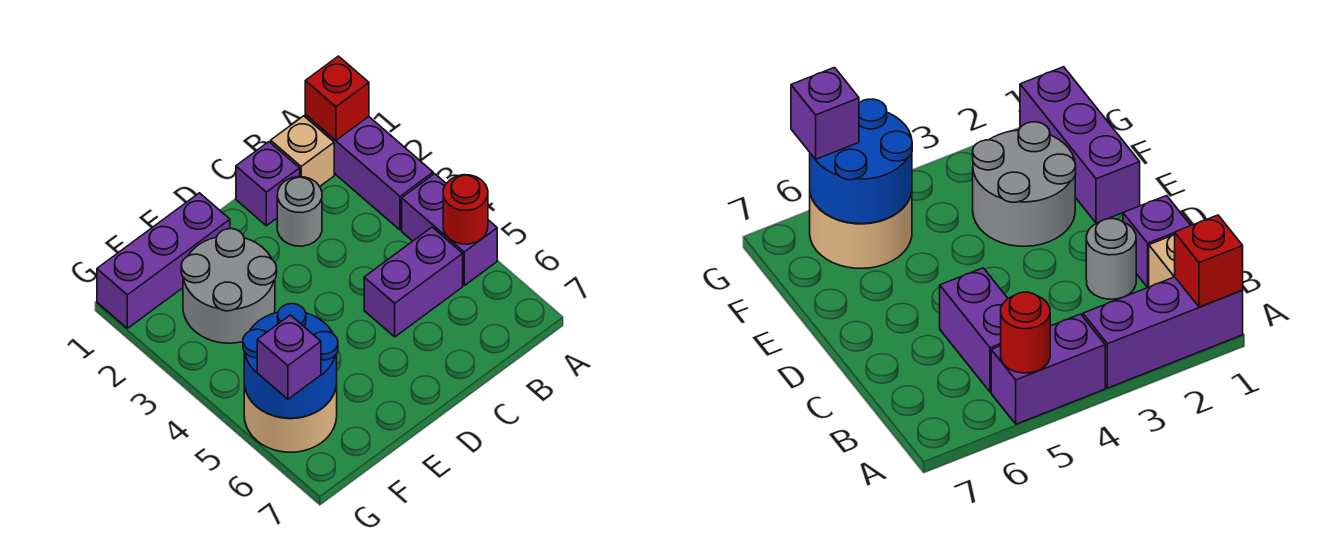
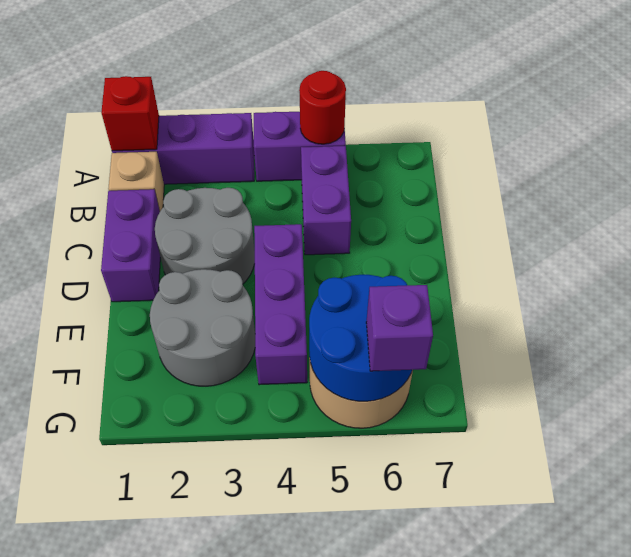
purple 1x1 brick [236,142,300,226] -> purple 1x2 brick [101,189,160,302]
grey 1x1 round brick [277,177,322,246] -> grey 2x2 round brick [155,188,255,284]
purple 1x3 brick [97,193,230,328] -> purple 1x3 brick moved to [254,224,307,385]

